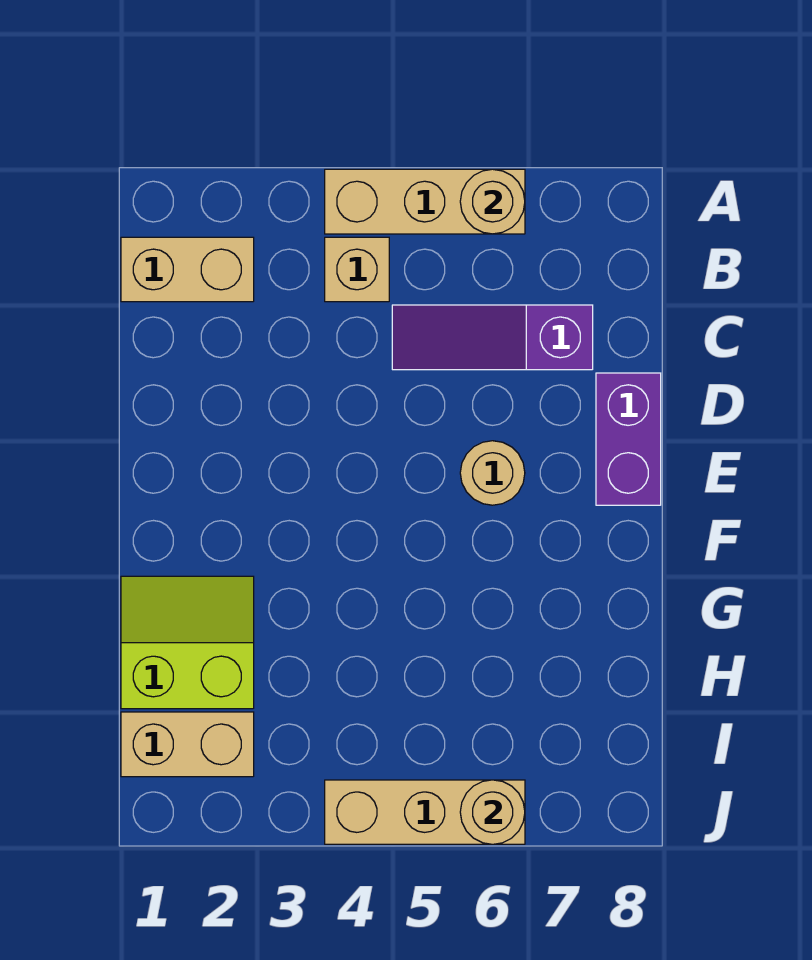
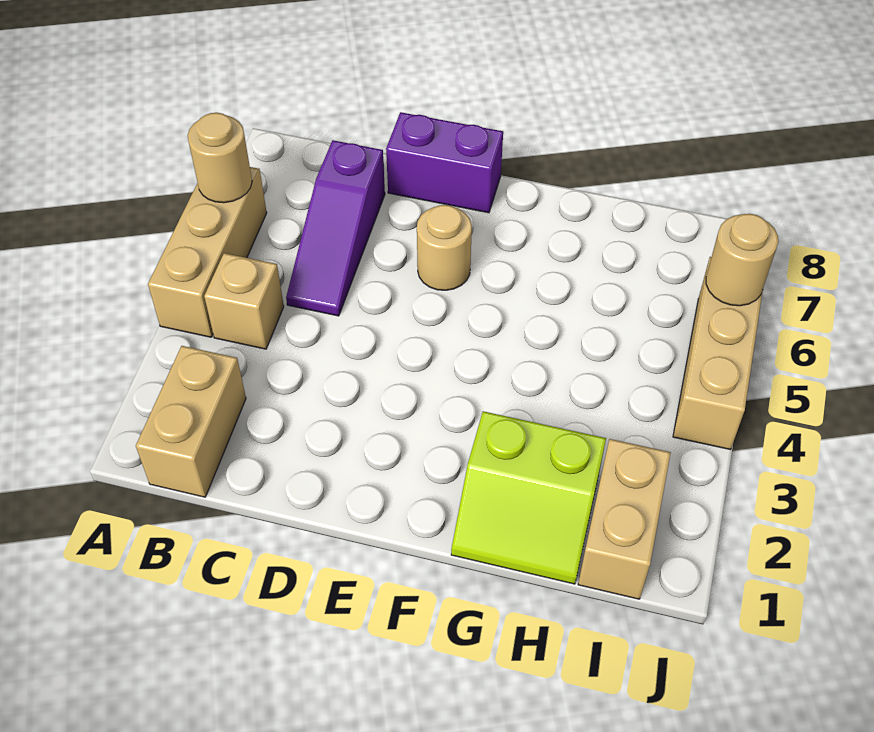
lime 2x2 slope [121,576,254,709] -> lime 2x2 slope turned to [451,411,606,584]

